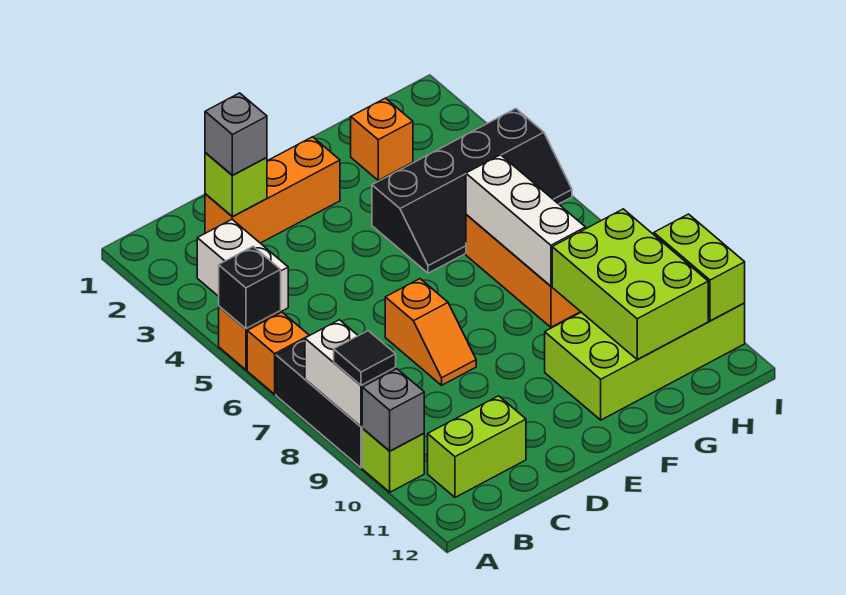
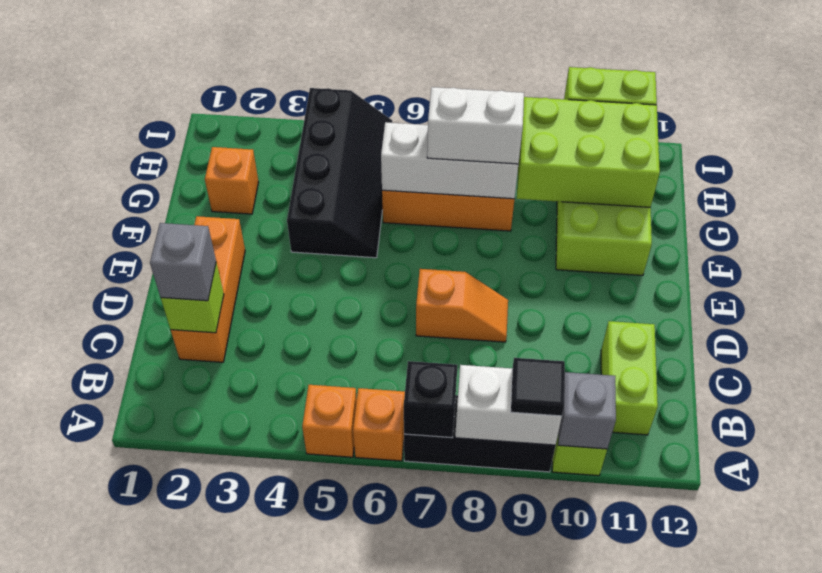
black 1x1 brick [219,247,281,329] -> black 1x1 brick moved to [404,361,458,438]
white 1x2 brick [197,220,288,311] -> white 1x2 brick moved to [427,87,524,164]

